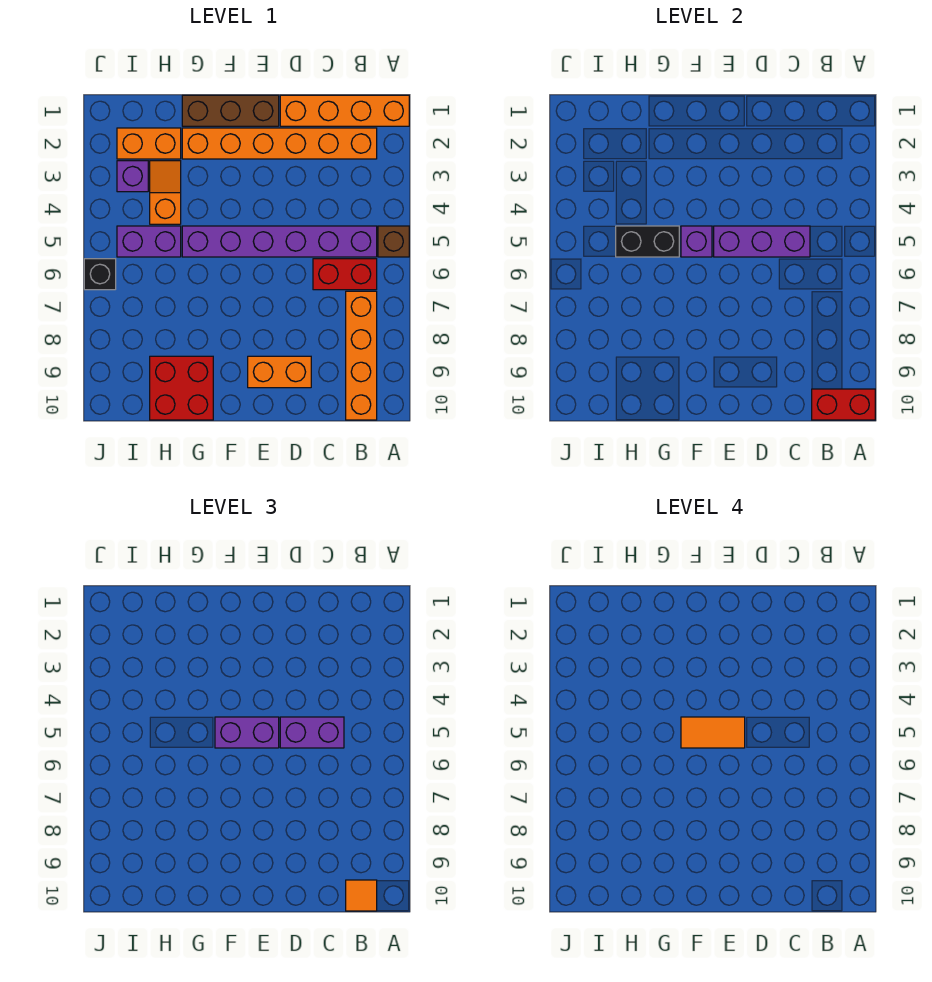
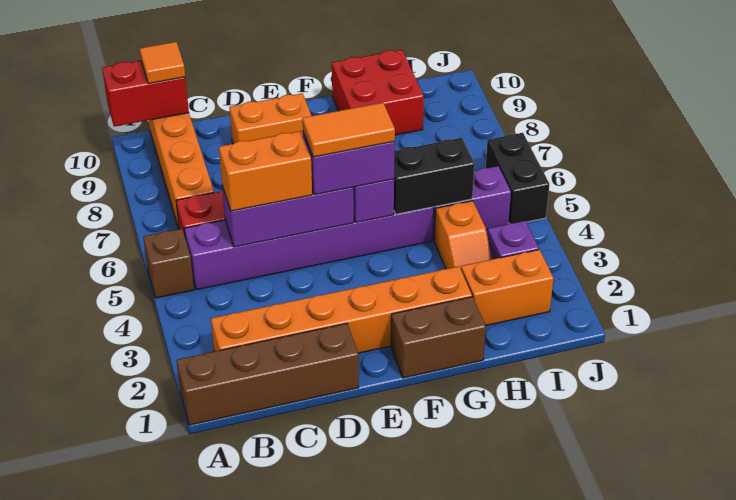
orange 1x4 brick [280,95,409,126] -> brown 1x4 brick [176,323,359,425]
purple 1x2 brick [280,717,344,748] -> orange 1x2 brick [219,131,312,211]
brown 1x3 brick [182,95,279,126] -> brown 1x2 brick [391,297,486,378]
black 1x1 brick [84,259,116,290] -> black 1x2 brick [486,133,549,223]

